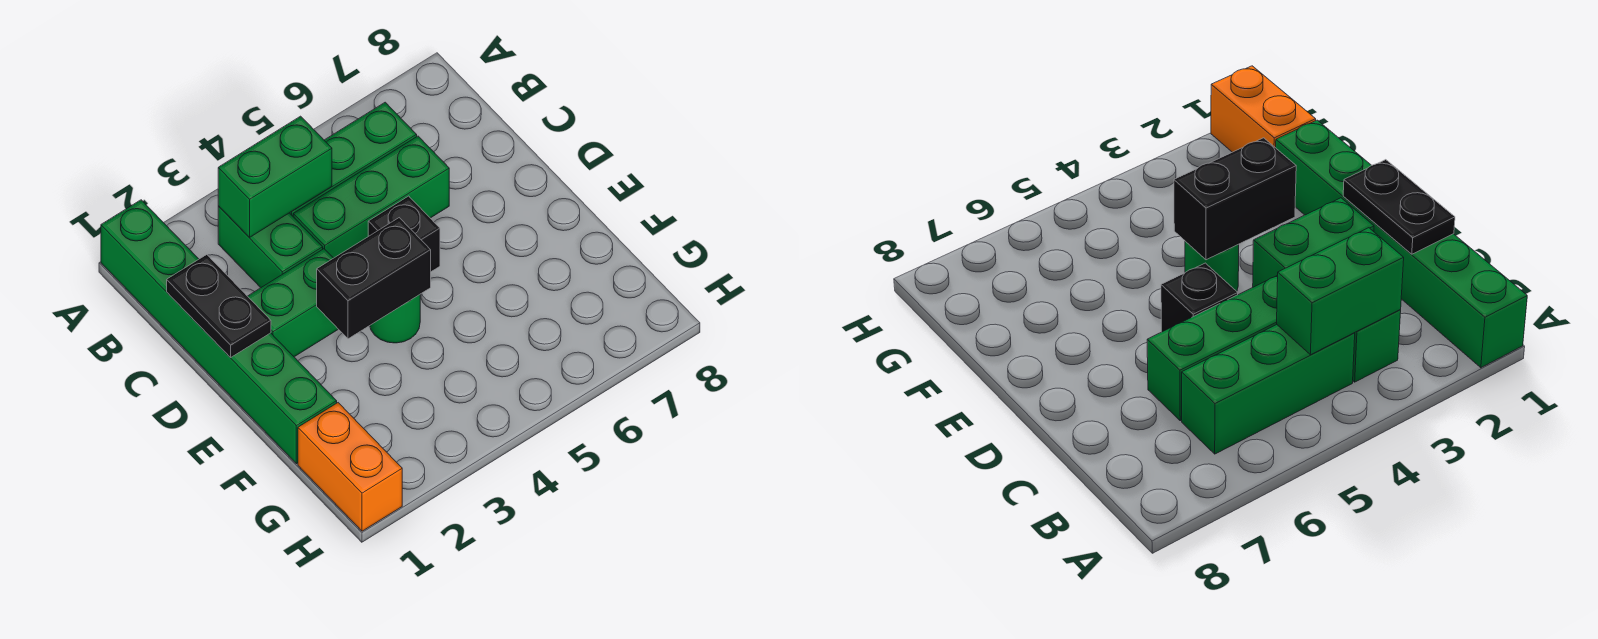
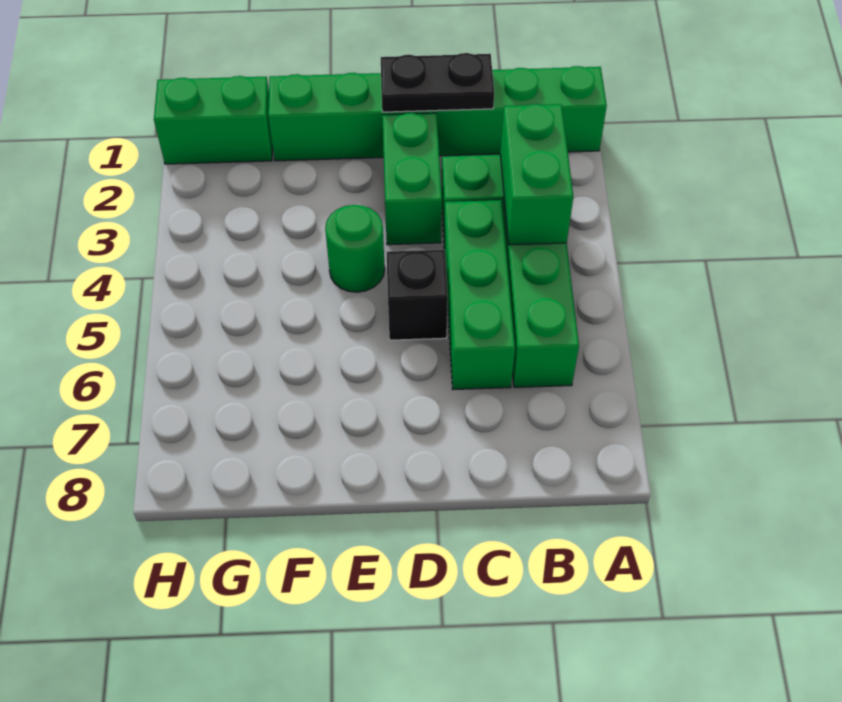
black 1x2 brick [317,218,431,339] -> none
orange 1x2 brick [298,403,402,531] -> green 1x2 brick [154,76,272,164]

